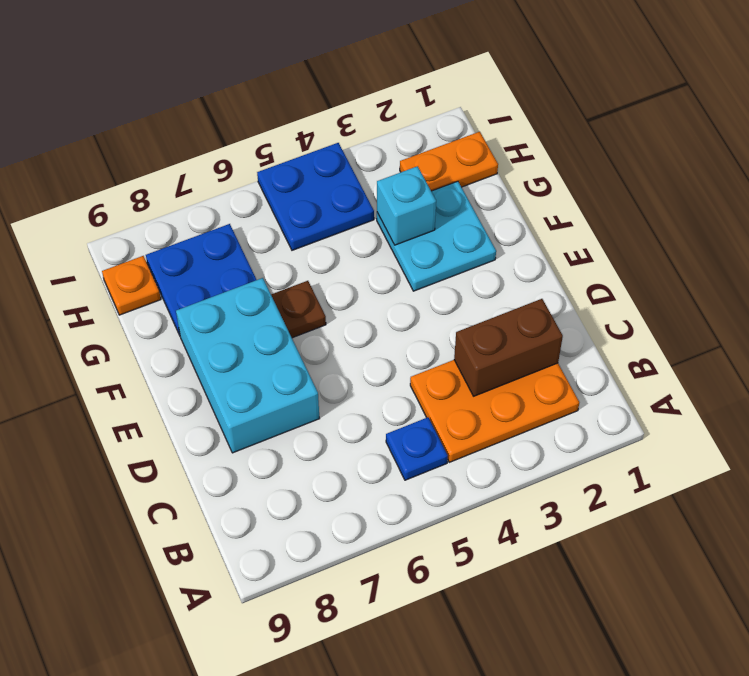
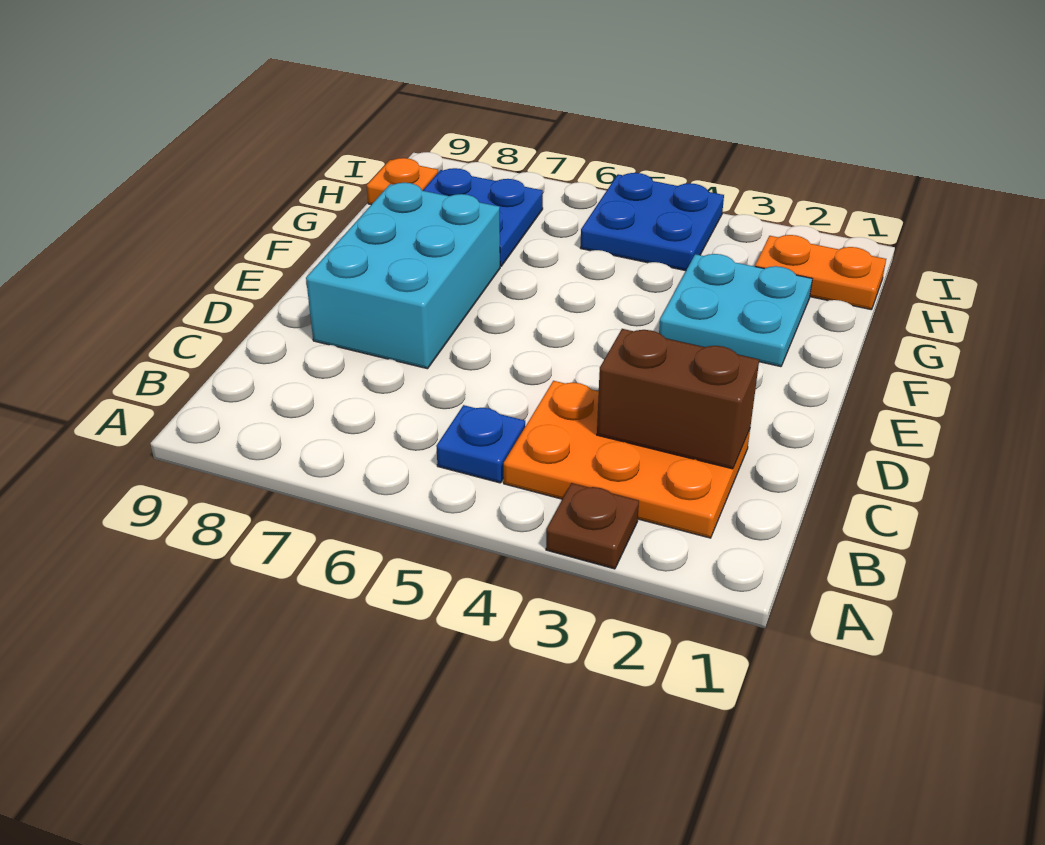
brown 1x1 plate [271,281,326,338] -> brown 1x1 plate moved to [546,483,639,569]
cyan 1x1 brick [377,166,436,245] -> none

